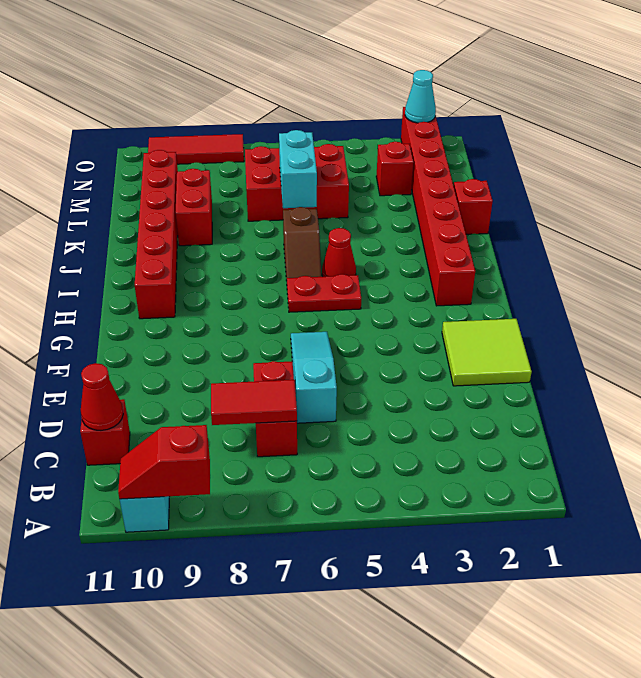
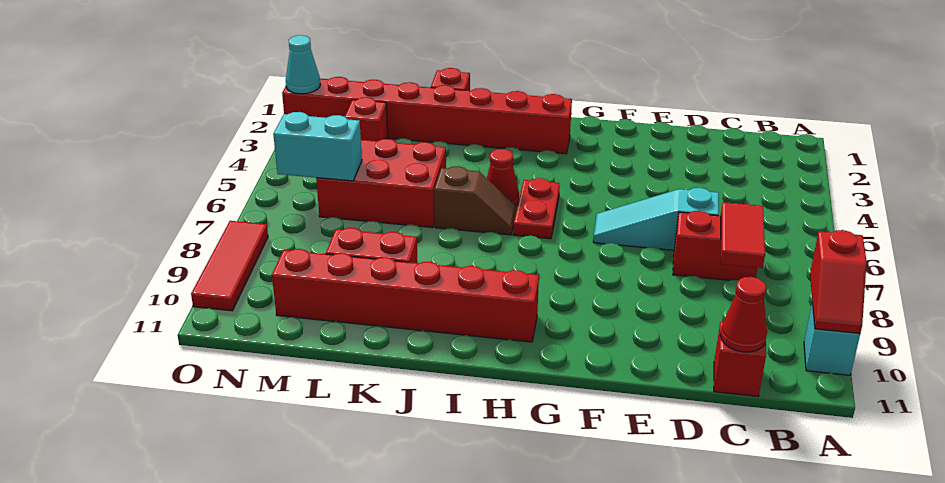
lime 2x2 tile [442,319,532,386] -> none
cyan 1x2 brick [279,130,317,208] -> cyan 1x2 brick moved to [273,112,362,181]
red 2x3 brick [245,144,349,221] -> red 2x3 brick turned to [316,139,446,228]

